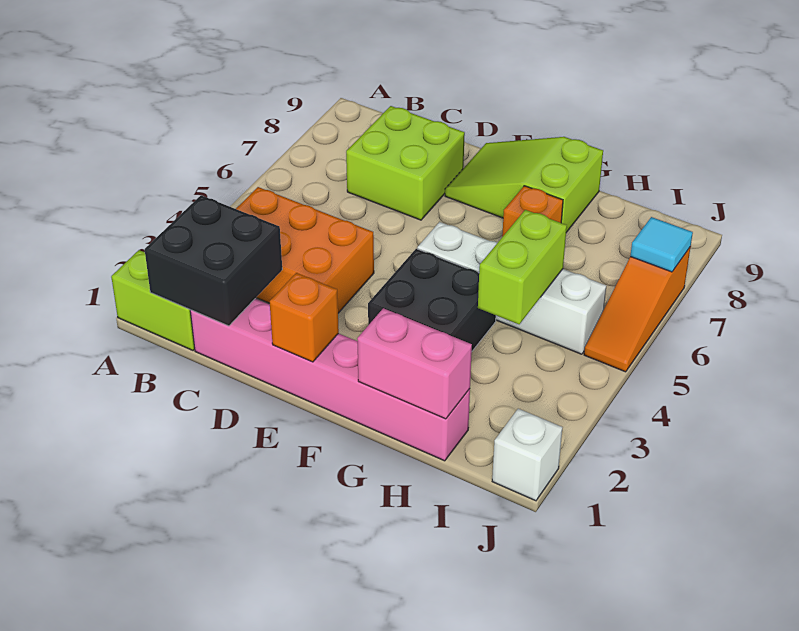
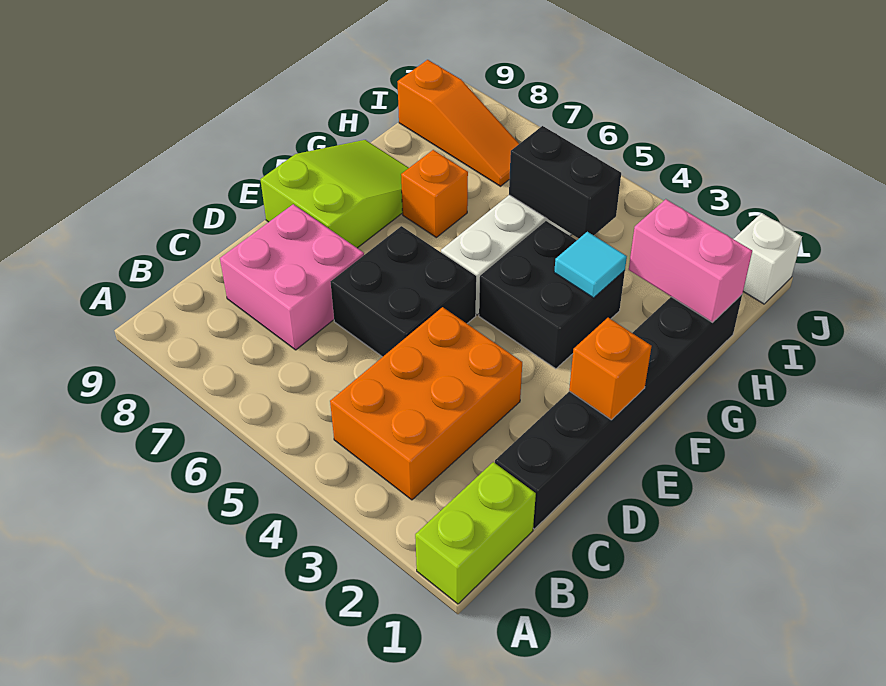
black 2x2 brick [145,195,282,326] -> black 2x2 brick moved to [331,226,476,357]
pink 1x6 brick [190,299,470,461] -> black 1x6 brick [495,295,742,529]
lime 2x2 brick [346,106,465,220] -> pink 2x2 brick [220,204,364,350]
lime 2x3 slope [445,137,603,232] -> lime 2x3 slope turned to [260,140,408,248]
pink 1x2 brick [357,308,472,419] -> pink 1x2 brick turned to [629,199,752,322]
lime 1x2 brick [478,210,567,324] -> black 1x2 brick [509,126,621,238]
orange 1x3 slope [584,248,690,372] -> orange 1x3 slope moved to [397,60,519,186]
cyan 1x1 tile [630,217,693,272] -> cyan 1x1 tile moved to [554,232,627,298]

